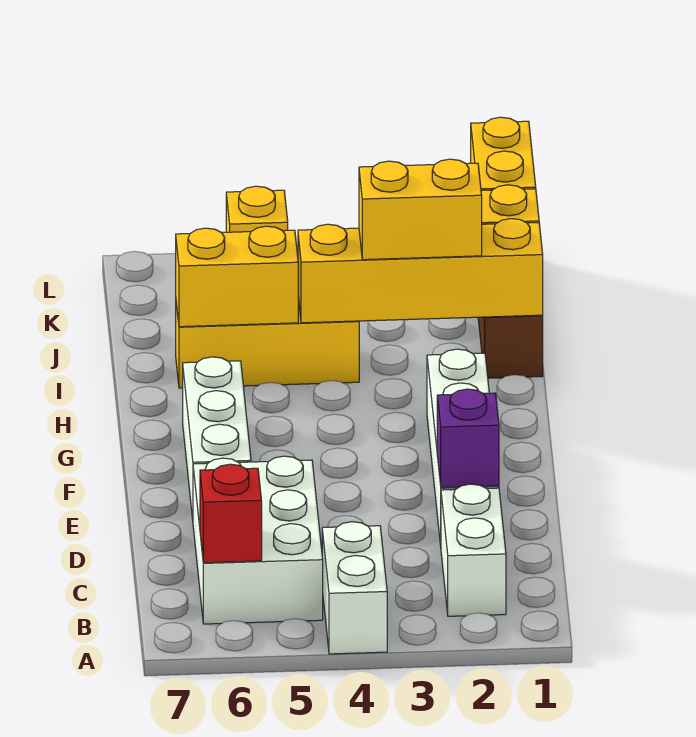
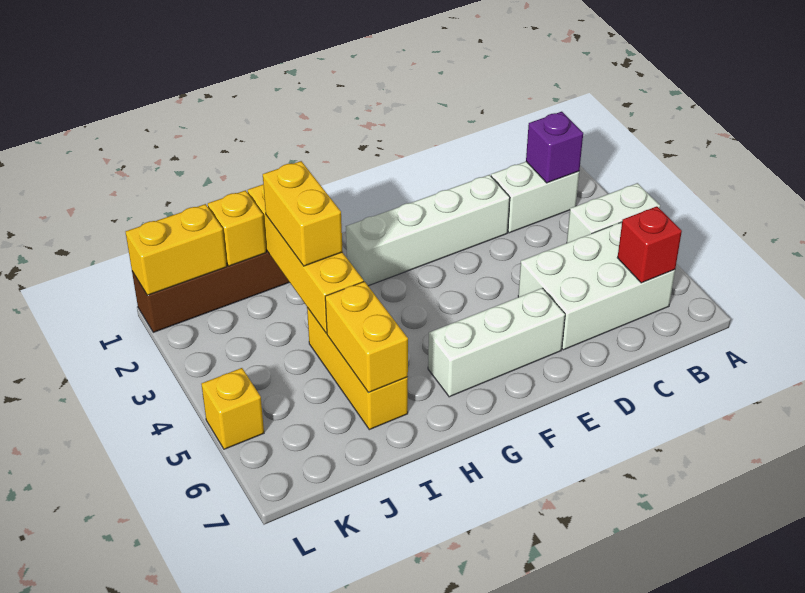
purple 1x1 brick [437,389,499,488] -> purple 1x1 brick moved to [526,112,583,183]

